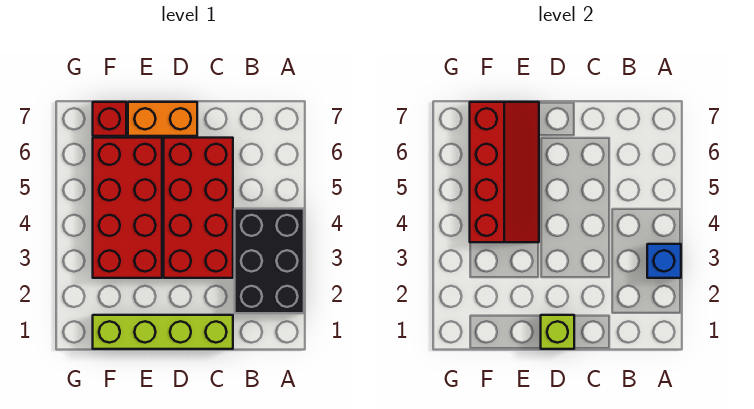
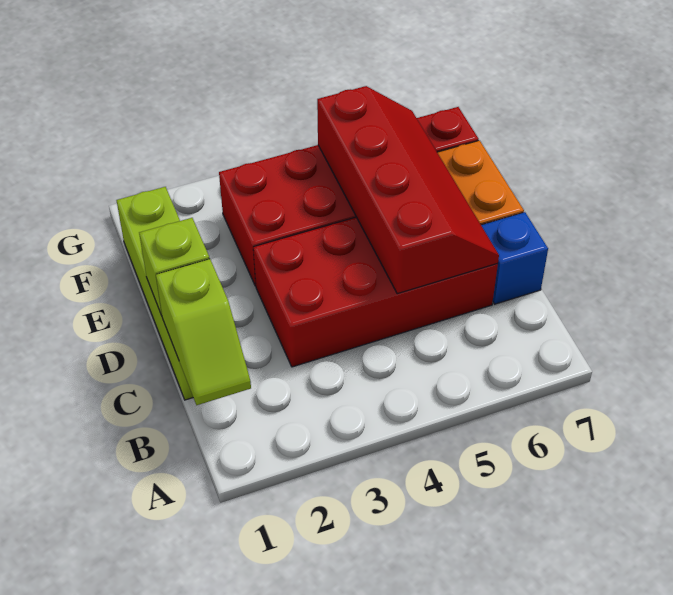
black 2x3 brick [235,209,304,313] -> none
blue 1x1 brick [647,244,681,278] -> blue 1x1 brick moved to [481,212,548,304]
none -> lime 1x2 slope [156,259,251,405]
red 2x4 slope [470,102,539,242] -> red 2x4 slope turned to [317,86,499,294]

